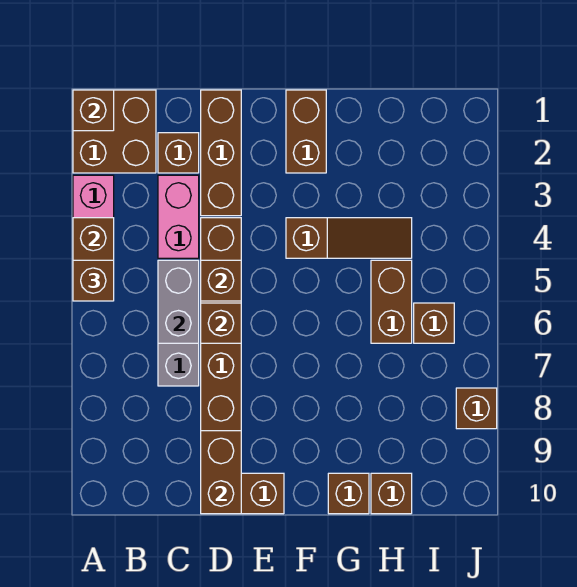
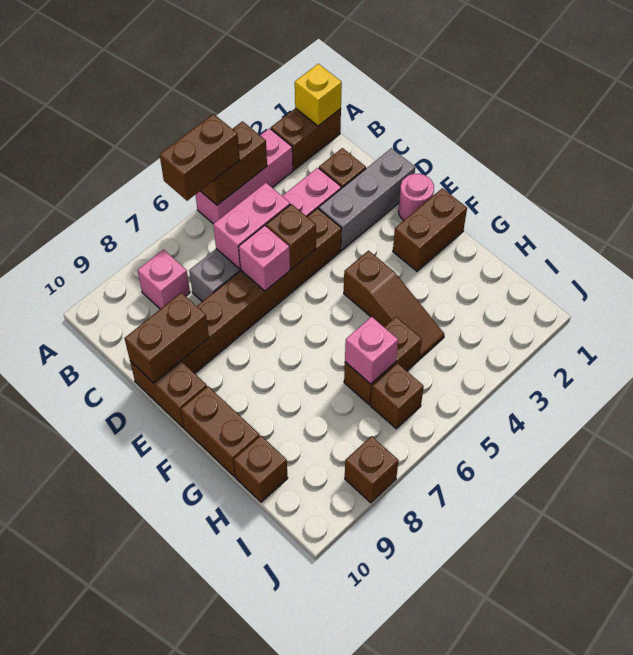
brown 2x2 brick [73,90,156,173] -> brown 1x2 brick [271,108,341,170]
brown 1x1 brick [73,90,114,131] -> yellow 1x1 brick [295,64,342,126]
brown 1x1 brick [73,260,114,301] -> brown 1x2 brick [160,114,240,201]
none -> pink 1x1 brick [138,250,190,309]
grey 1x2 brick [158,260,199,343] -> pink 1x2 brick [213,183,290,269]
brown 1x3 brick [201,90,241,216] -> grey 1x3 brick [319,148,415,250]
brown 1x1 brick [201,303,241,343] -> pink 1x1 brick [239,225,290,291]
none -> pink 1x1 round brick [399,174,434,221]
brown 1x1 brick [328,473,369,514] -> brown 1x2 brick [181,386,260,477]
none -> pink 1x1 brick [345,317,398,384]

